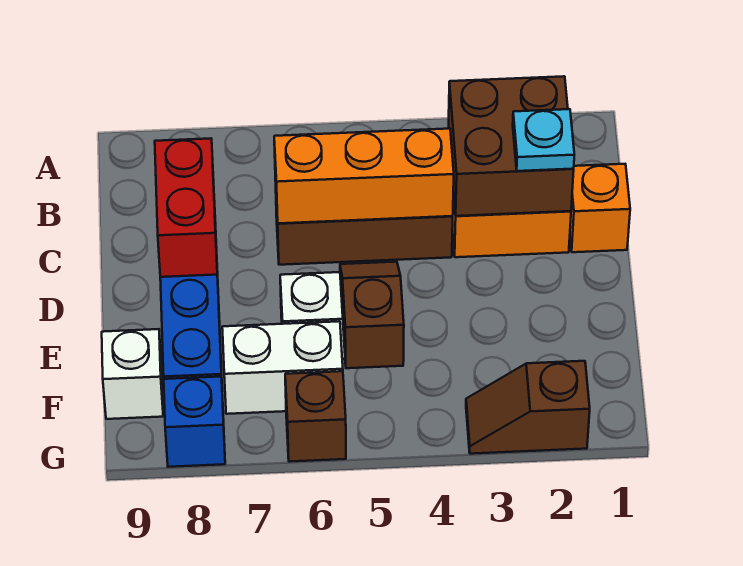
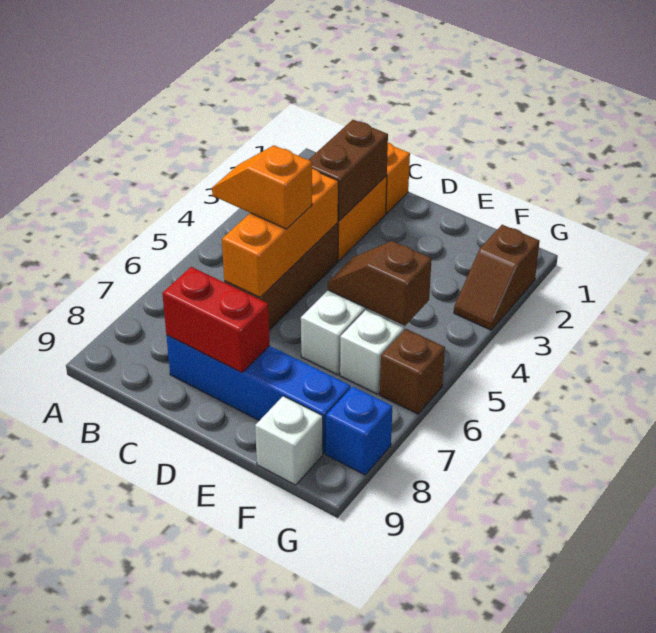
brown 2x2 brick [449,76,574,216] -> brown 1x2 brick [309,120,388,221]
none -> orange 1x2 slope [212,145,312,229]
cyan 1x1 plate [513,109,574,171] -> none
white 1x2 brick [222,321,343,414] -> white 1x1 brick [340,310,404,394]

